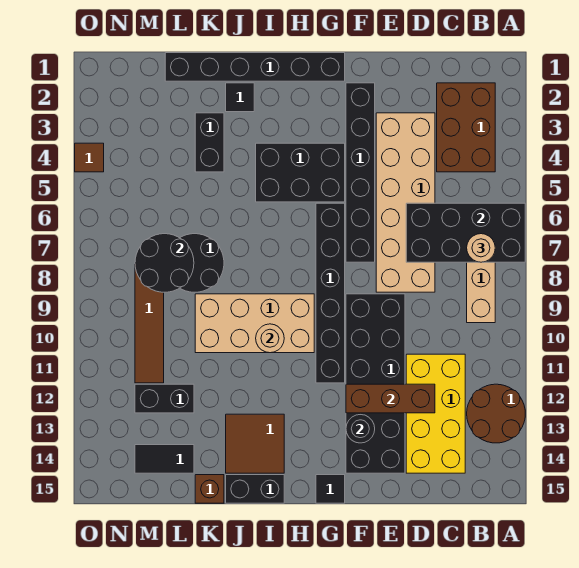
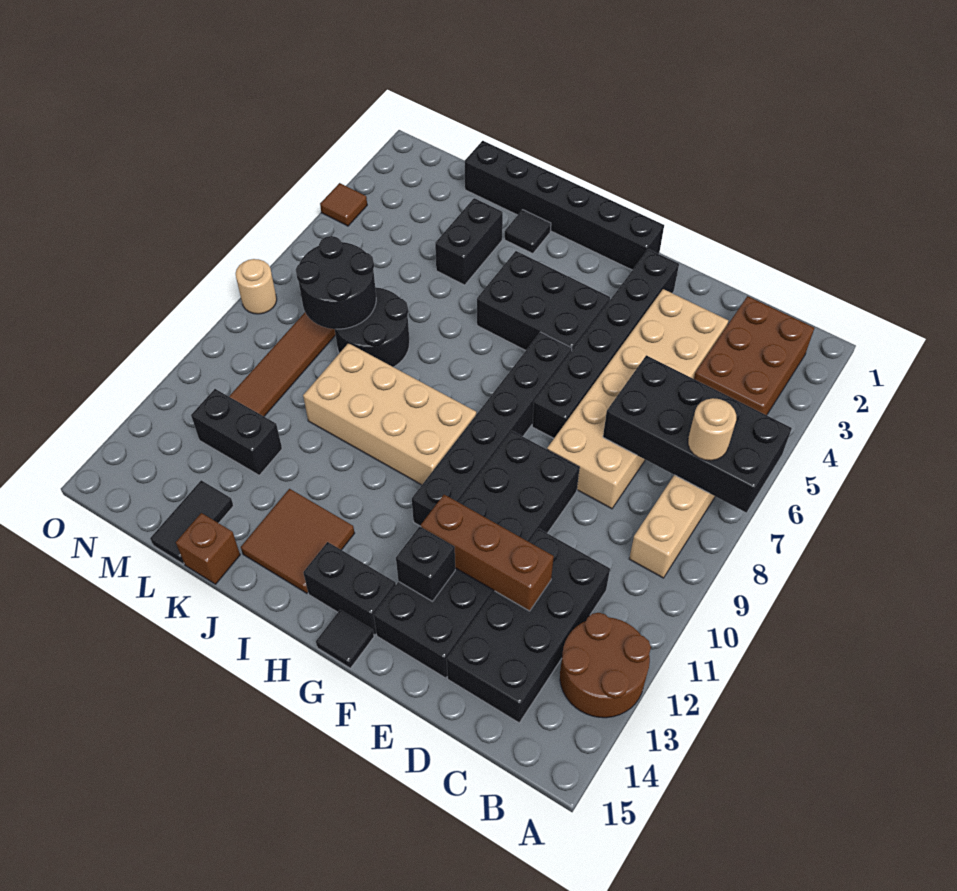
yellow 2x4 brick [406,354,465,473] -> black 2x4 brick [447,529,610,723]
black 1x1 round brick [346,415,375,443] -> black 1x1 brick [396,526,455,601]
tan 1x1 round brick [256,324,284,353] -> tan 1x1 round brick moved to [236,259,277,314]
black 1x2 brick [226,475,284,503] -> black 1x2 brick moved to [303,542,396,635]
black 1x2 tile [135,445,194,473] -> black 1x2 tile turned to [150,480,233,564]

